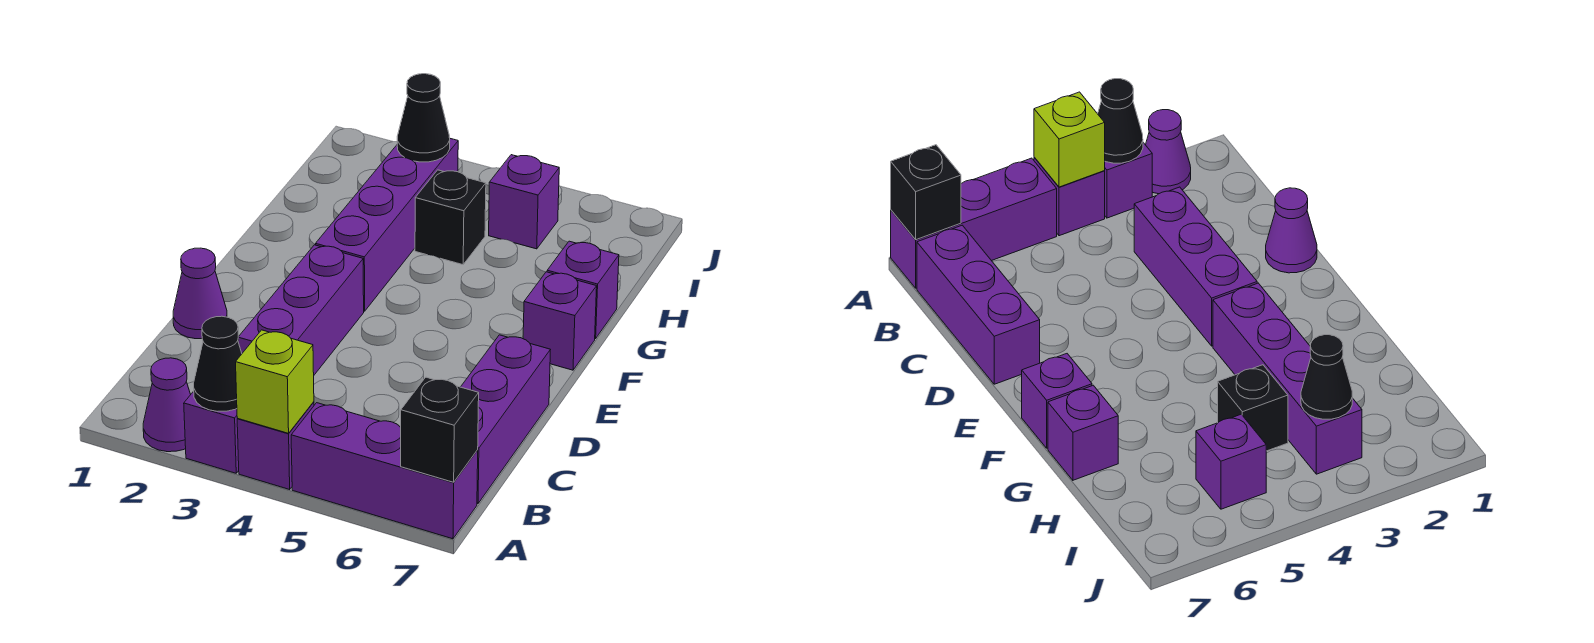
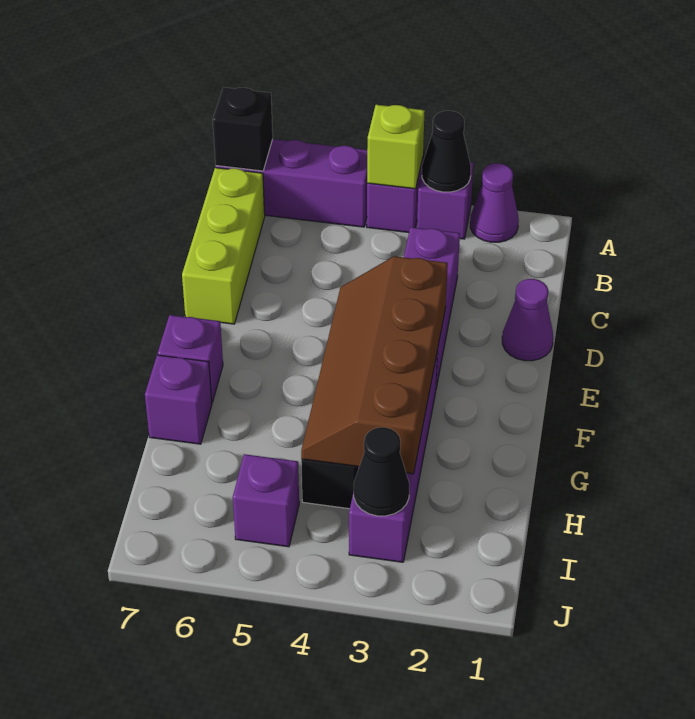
purple 1x3 brick [461,335,550,504] -> lime 1x3 brick [182,168,265,324]
none -> brown 2x4 slope [301,256,448,474]

